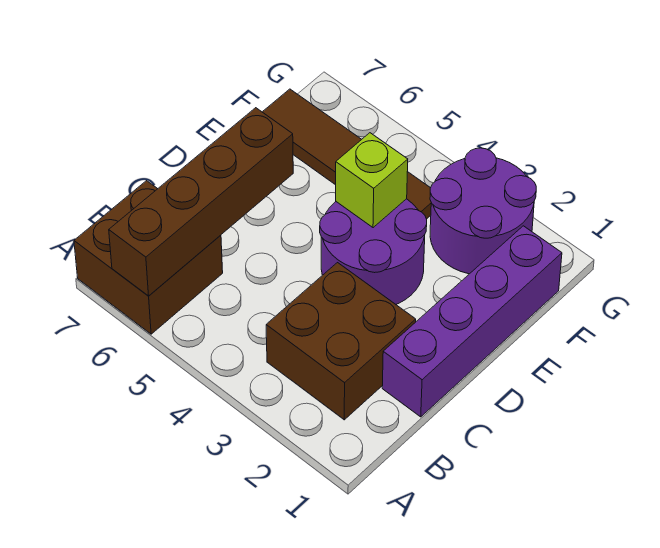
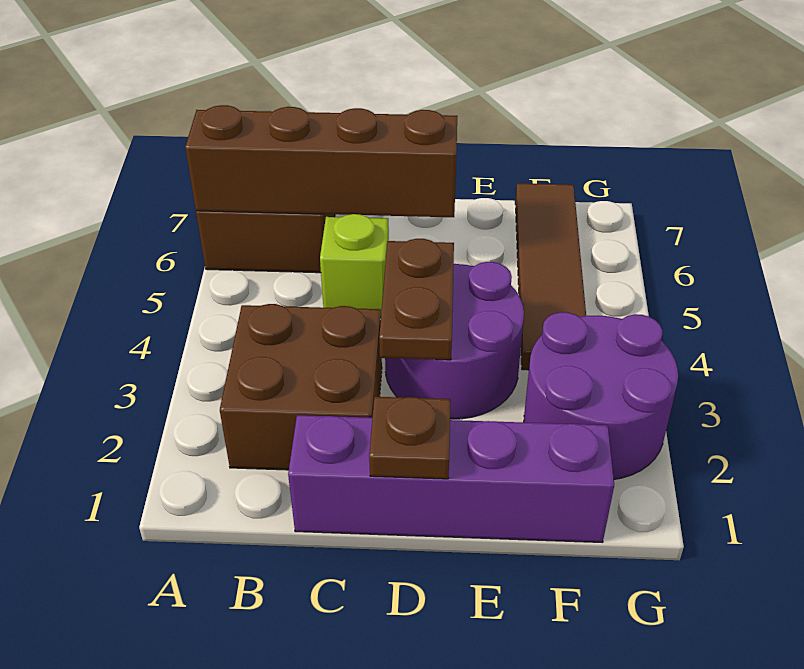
none -> brown 1x1 plate [369,397,451,479]
none -> brown 1x2 plate [379,239,454,360]
lime 1x1 brick [336,133,408,228] -> lime 1x1 brick moved to [320,214,389,312]

